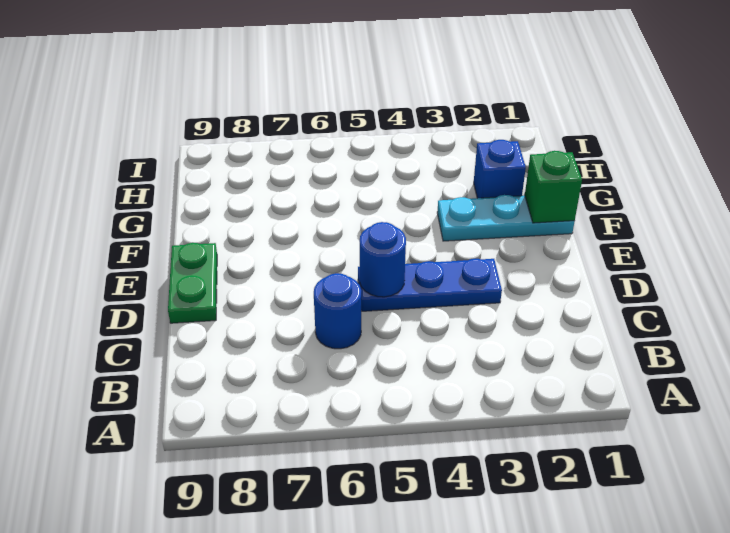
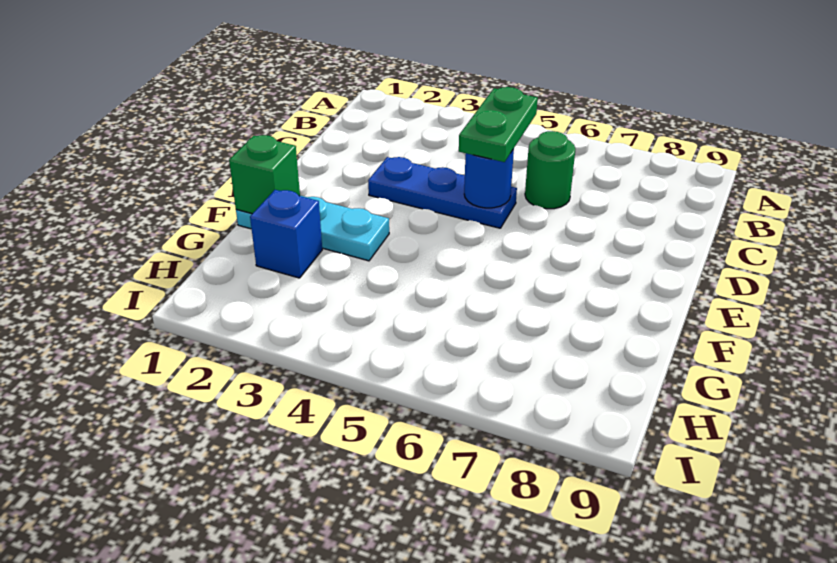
blue 1x1 round brick [314,273,361,349] -> green 1x1 round brick [525,131,575,209]
green 1x2 plate [168,243,217,323] -> green 1x2 plate moved to [459,87,538,162]

